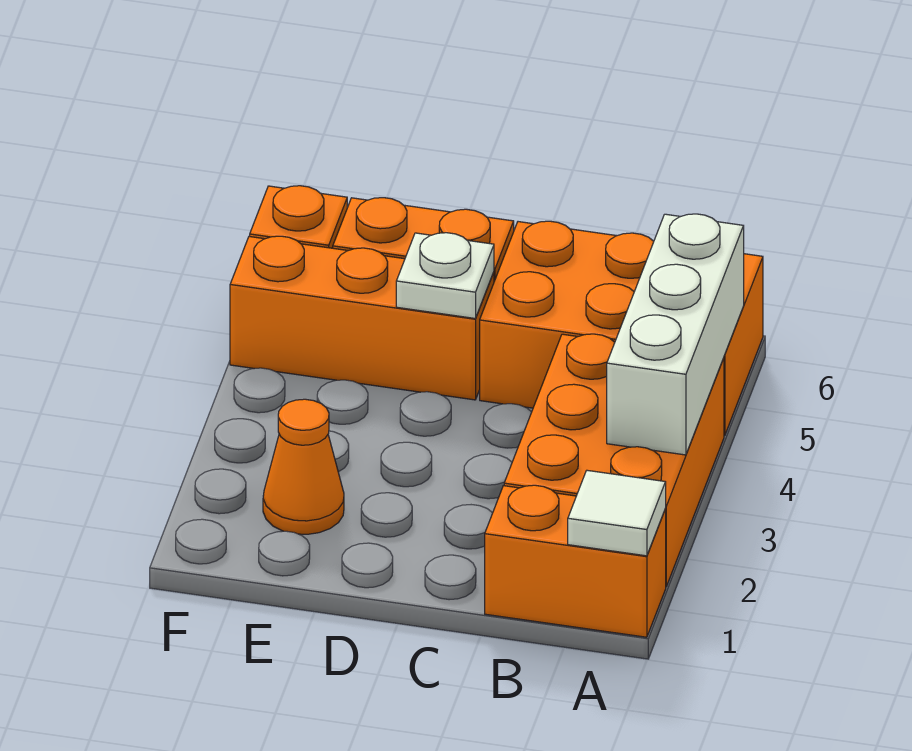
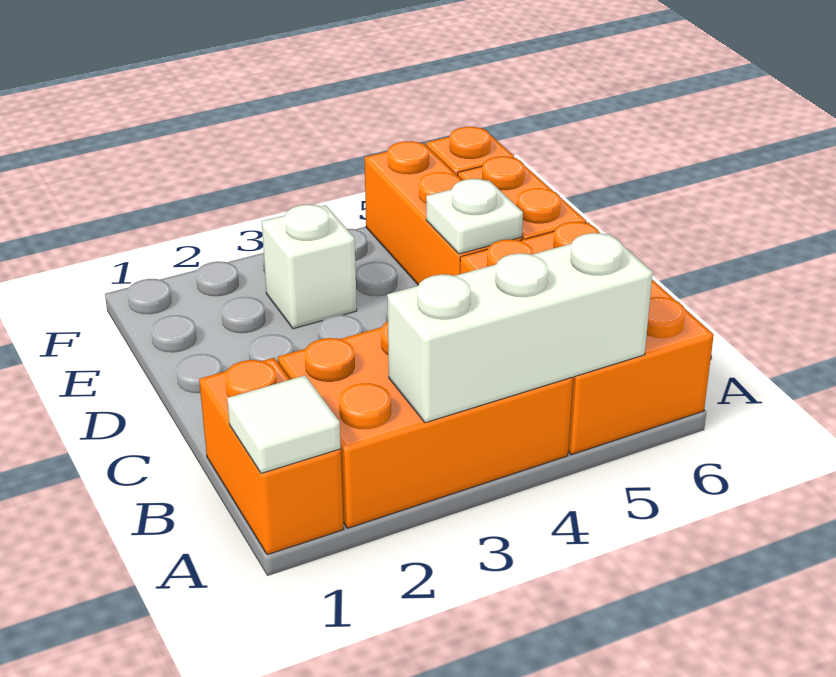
orange 1x1 cone [263,399,344,534] -> none
none -> white 1x1 brick [262,205,357,329]

